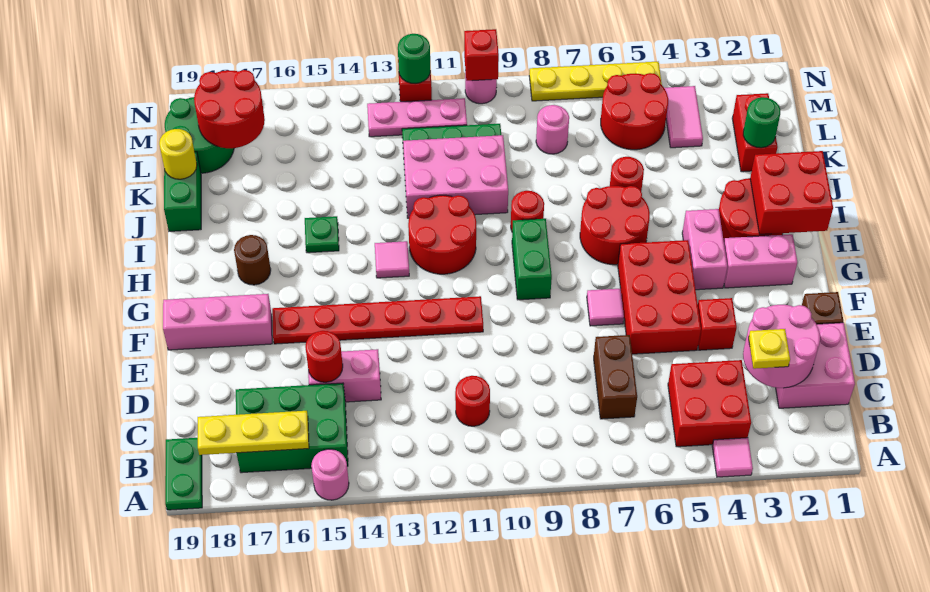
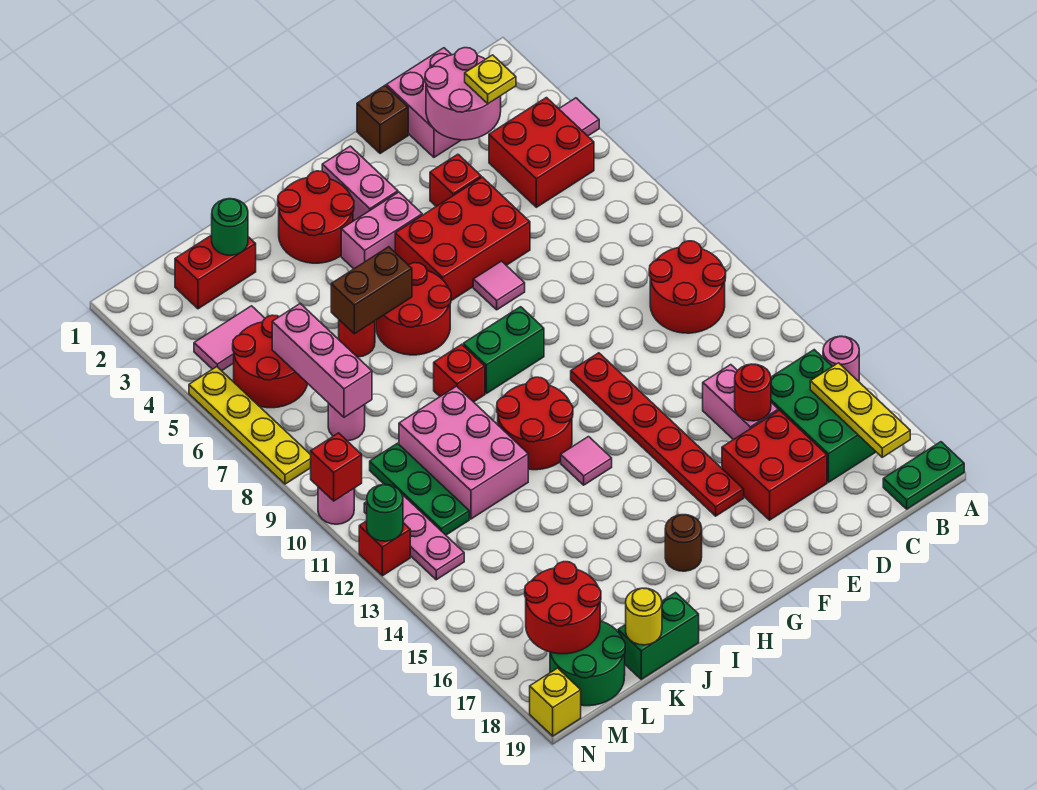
brown 1x2 brick [594,335,637,419] -> brown 1x2 brick moved to [331,247,412,334]
red 1x1 round brick [455,376,490,426] -> red 2x2 round brick [649,241,726,333]
pink 1x3 brick [163,294,272,350] -> pink 1x3 brick moved to [272,304,372,417]
red 2x2 brick [750,151,833,234] -> red 2x2 brick moved to [722,410,827,520]
red 1x1 round brick [511,191,544,231] -> red 1x1 brick [434,344,485,402]
green 1x1 plate [305,216,339,253] -> none
none -> yellow 1x1 brick [530,668,581,736]

